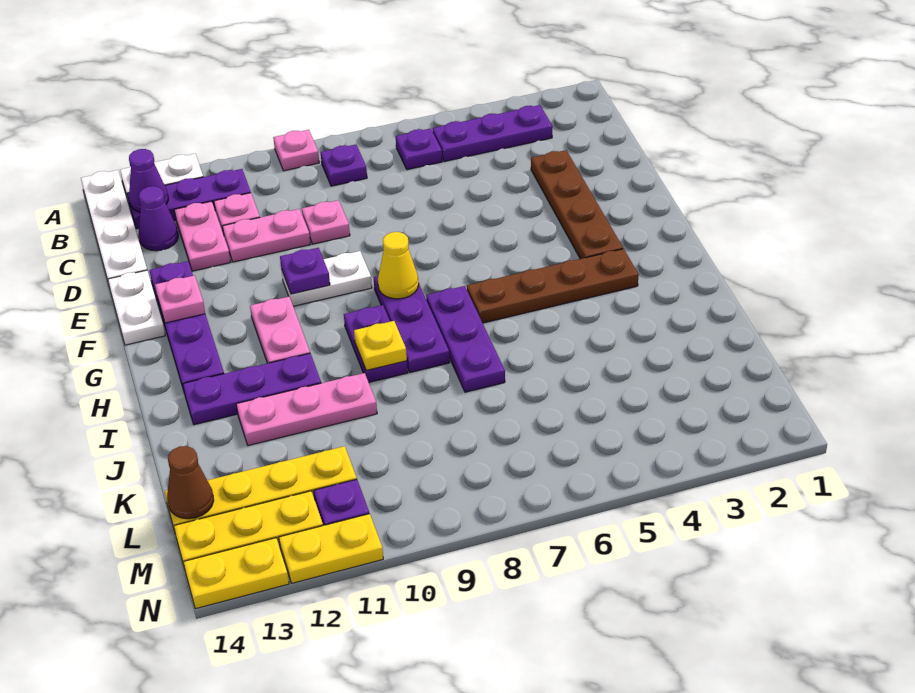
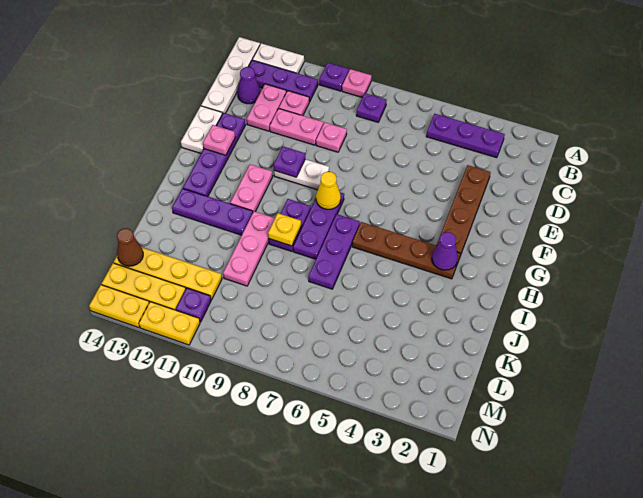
purple 1x1 plate [396,128,442,170] -> purple 1x1 plate moved to [319,63,349,91]
purple 1x1 cone [129,149,168,212] -> purple 1x1 cone moved to [432,232,458,270]
pink 1x3 plate [236,373,377,446] -> pink 1x3 plate turned to [223,211,275,286]

